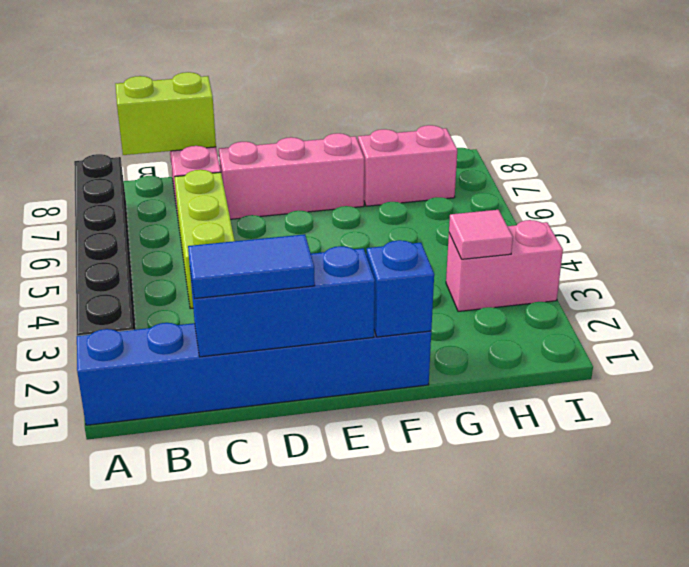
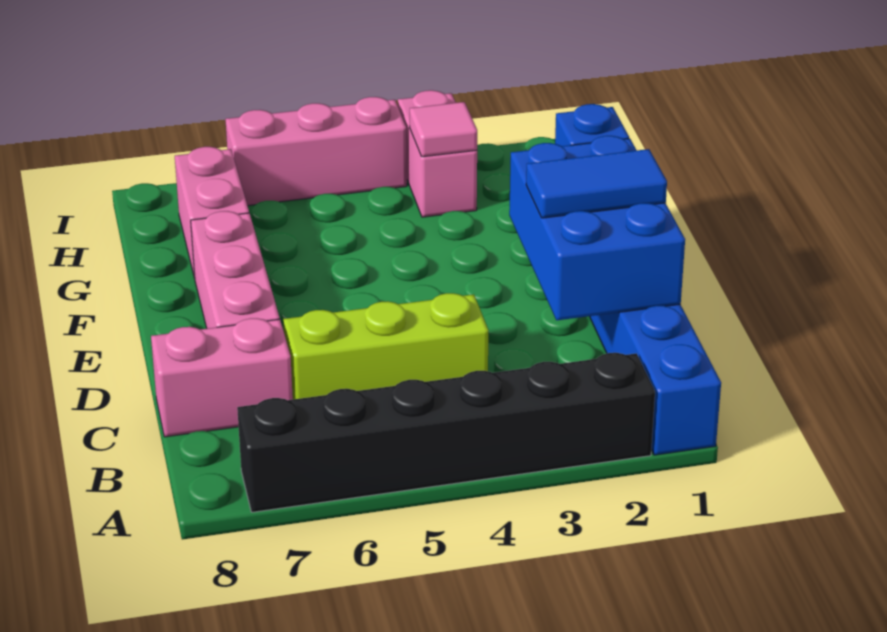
lime 1x2 brick [115,72,216,155] -> none
blue 1x3 brick [190,246,375,357] -> blue 2x3 brick [509,136,685,320]
blue 1x2 tile [188,234,315,299] -> blue 1x2 tile turned to [526,149,667,218]
none -> pink 1x3 brick [225,97,407,206]

